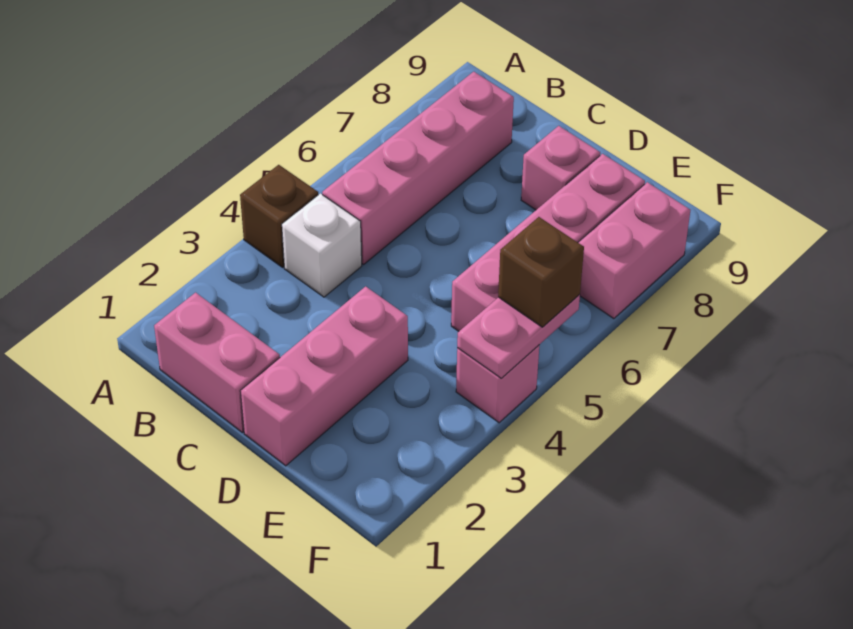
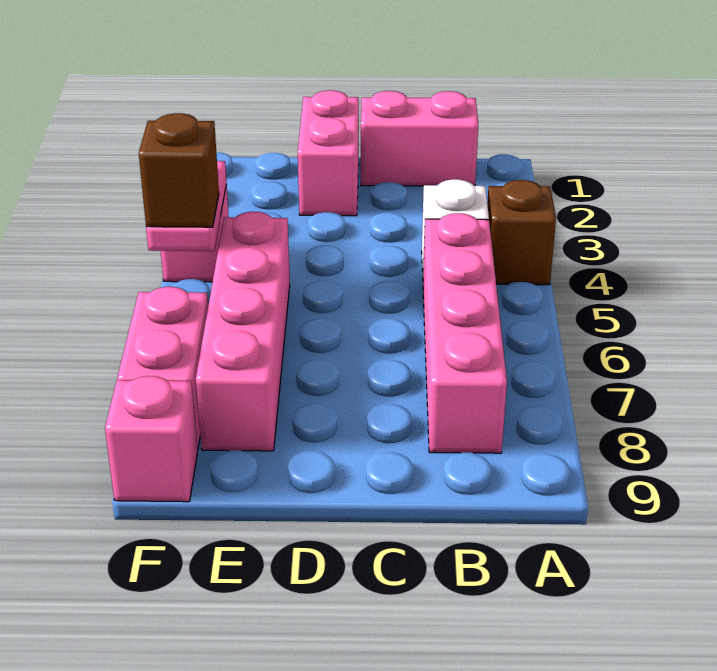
pink 1x3 brick [240,286,408,466] -> pink 1x2 brick [298,90,359,216]
pink 1x1 brick [521,126,600,210] -> pink 1x1 brick moved to [105,376,198,502]

